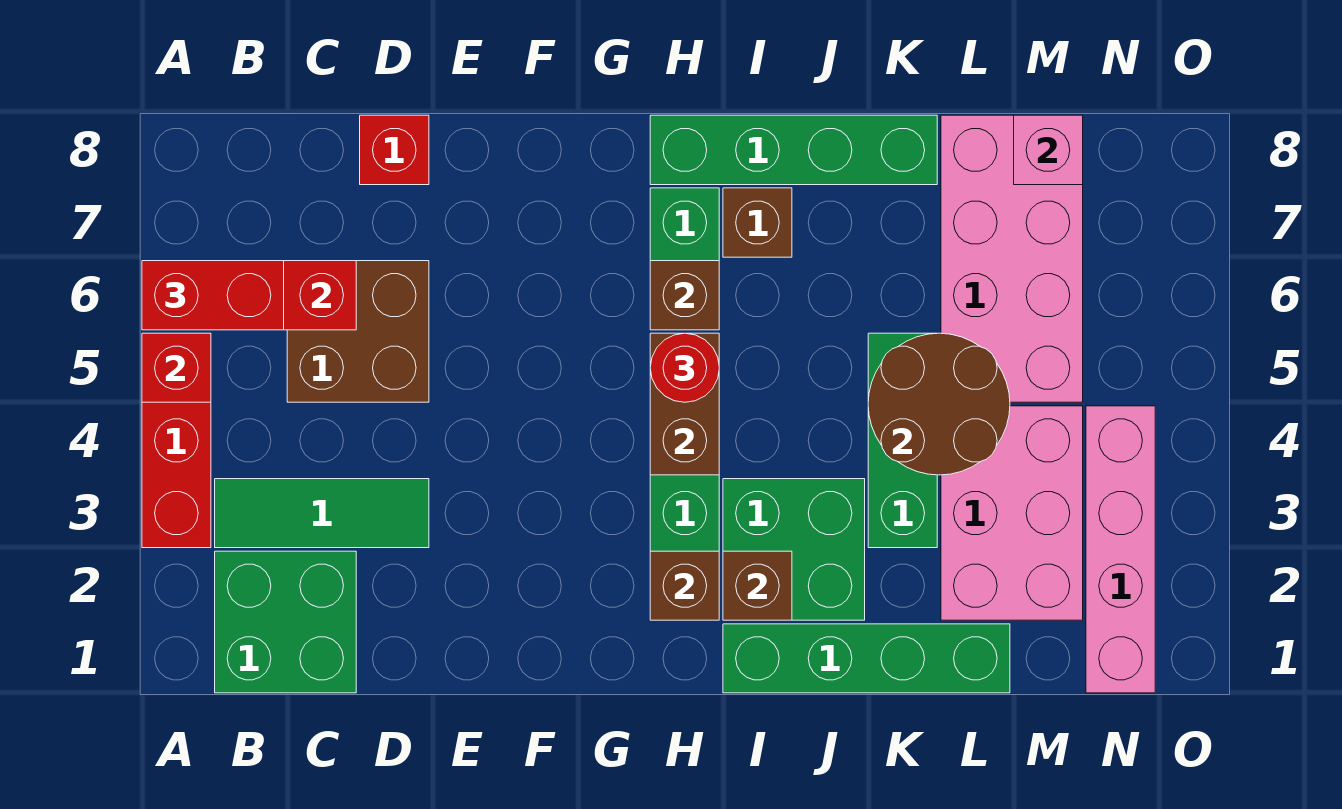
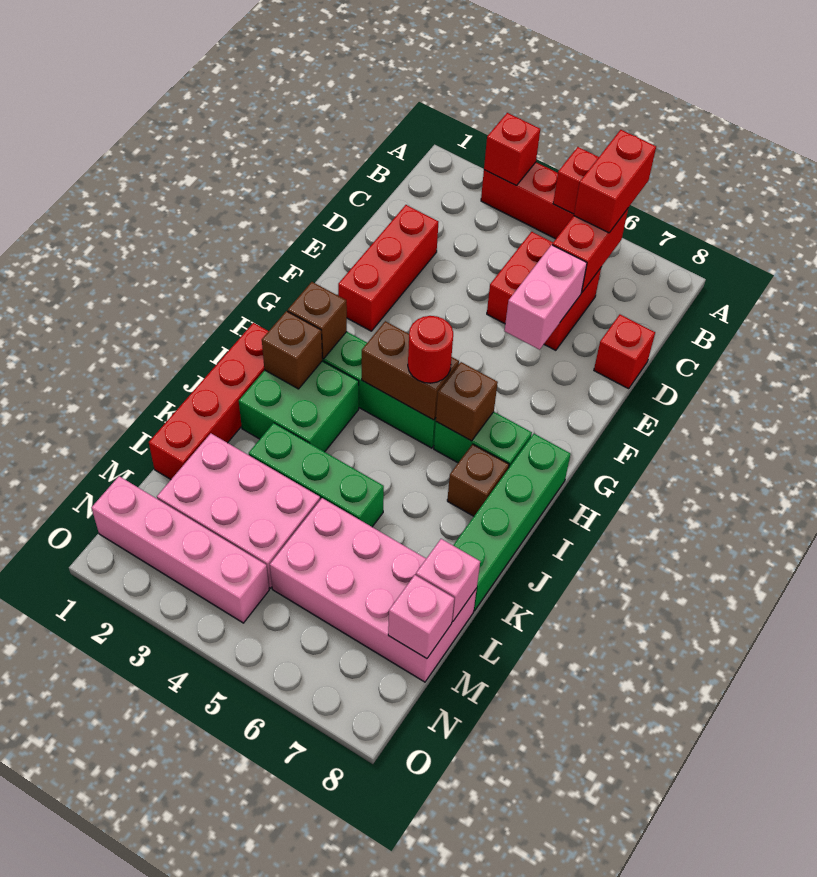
none -> red 1x1 brick [484,113,540,185]
green 2x2 brick [215,551,356,693] -> none
green 1x3 tile [215,479,429,548] -> none
brown 2x2 brick [287,261,429,402] -> red 2x2 brick [487,232,601,350]
none -> red 1x3 brick [338,205,438,331]
none -> pink 1x2 brick [504,245,587,350]
green 1x4 brick [723,624,1010,693] -> red 1x4 brick [149,323,269,479]
brown 2x2 round brick [868,333,1010,475] -> none
none -> pink 1x1 brick [416,539,480,622]

